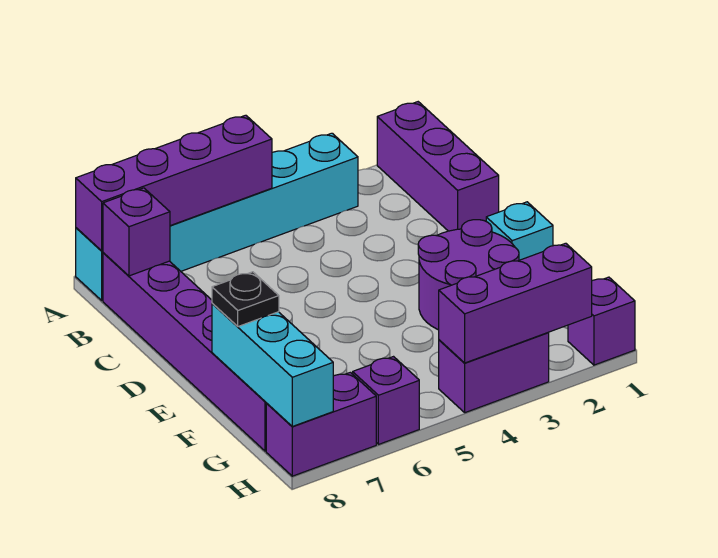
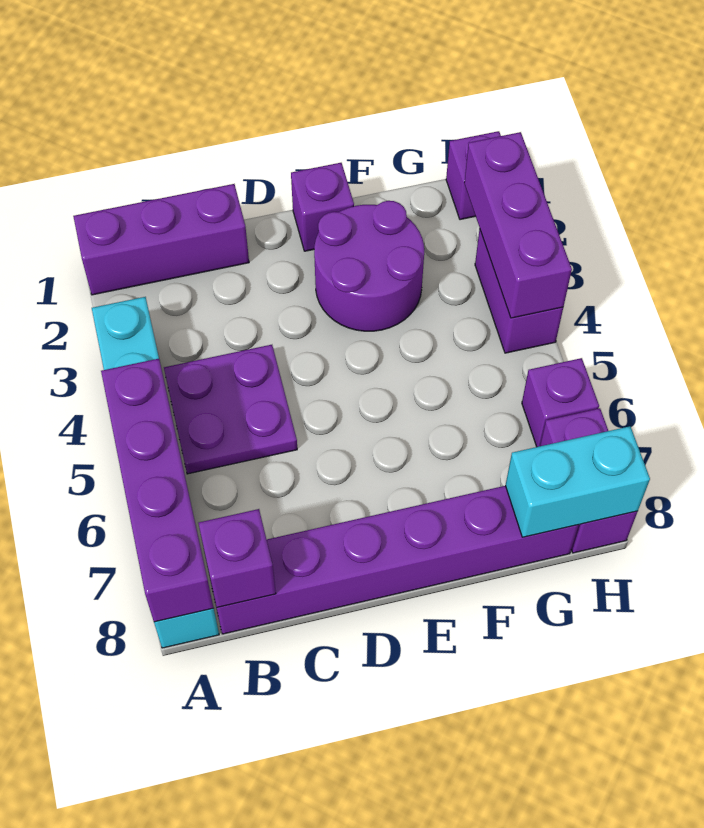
none -> purple 2x2 plate [164,345,297,474]
cyan 1x1 brick [486,202,553,260] -> purple 1x1 brick [291,163,354,251]
cyan 1x3 brick [212,303,333,426] -> cyan 1x2 brick [505,426,650,537]
black 1x1 plate [212,272,279,327] -> none

